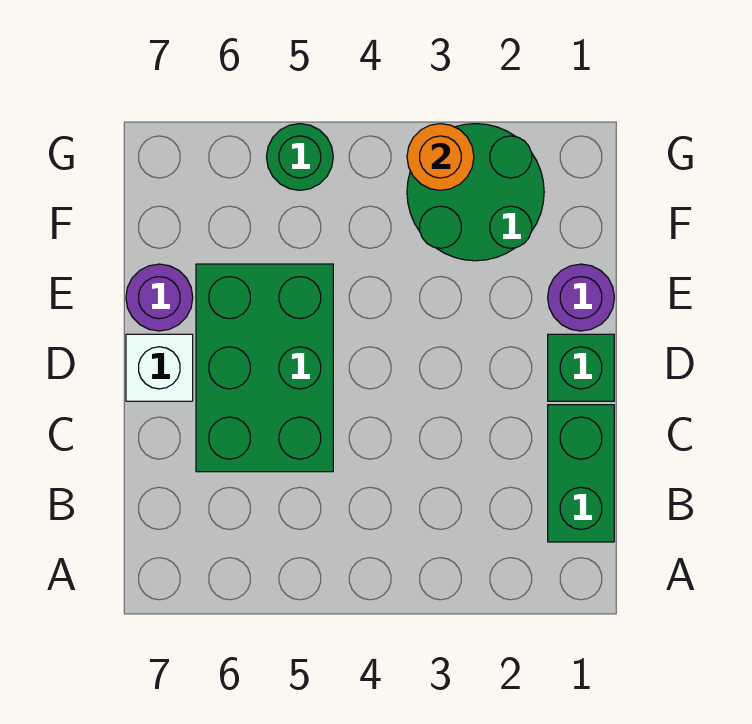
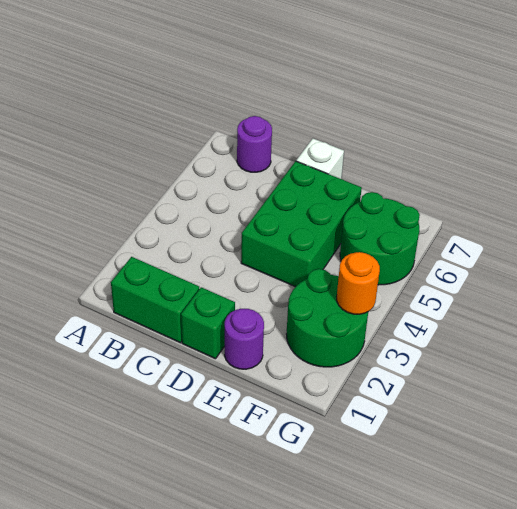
green 2x3 brick [196,264,333,472] -> green 2x3 brick turned to [241,161,362,287]
purple 1x1 round brick [126,264,193,331] -> purple 1x1 round brick moved to [237,116,272,172]
green 1x1 round brick [267,124,333,190] -> green 2x2 round brick [340,192,420,285]

